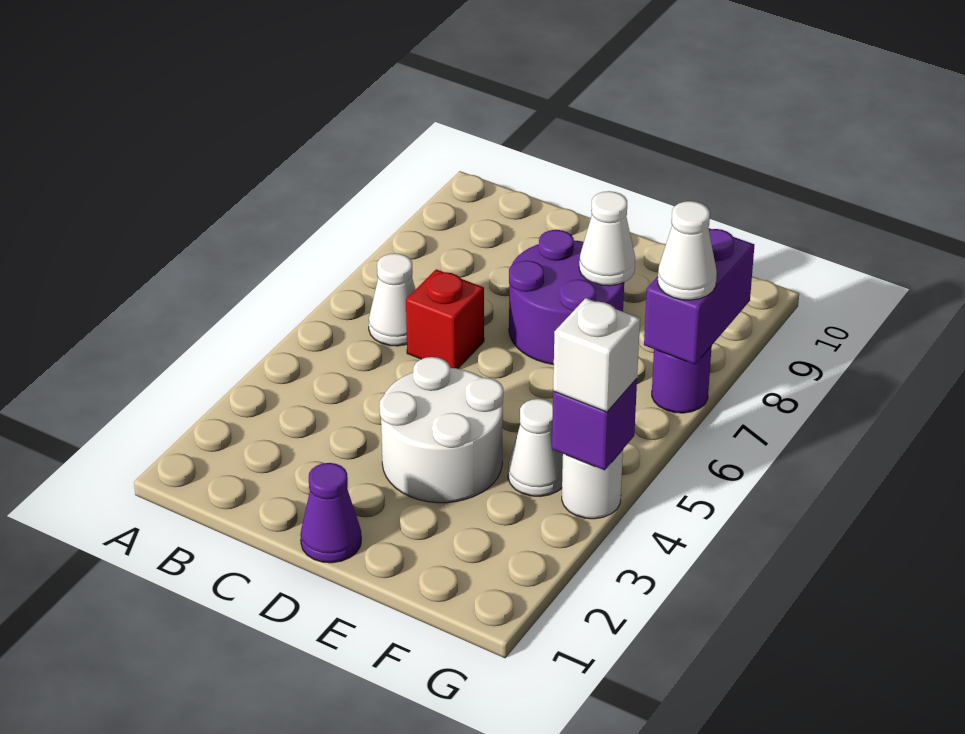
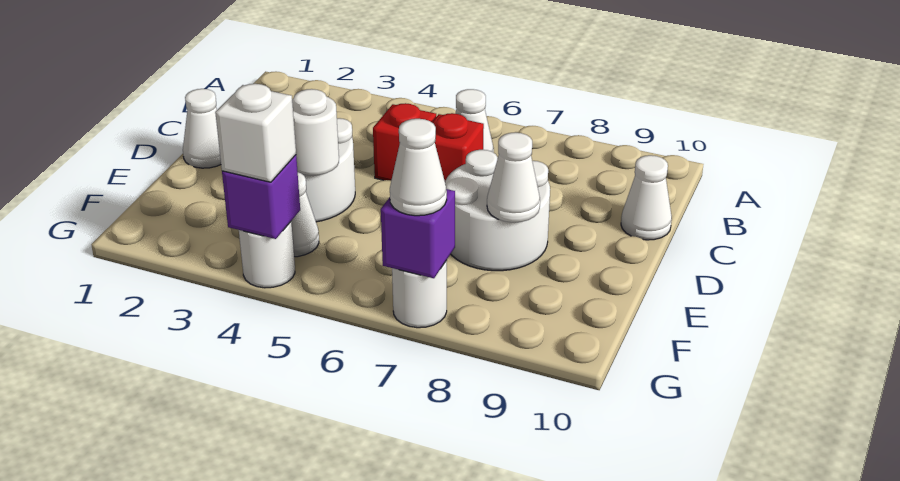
none -> red 1x1 brick [373,103,436,181]
none -> white 1x1 cone [621,155,672,240]
purple 1x1 cone [300,463,361,563] -> white 1x1 cone [183,89,221,168]
purple 2x2 round brick [509,230,624,365] -> white 2x2 round brick [445,150,550,271]
none -> white 1x1 round brick [292,89,339,175]
purple 1x1 round brick [652,346,712,413] -> white 1x1 round brick [392,260,447,328]
purple 1x2 brick [644,228,754,364] -> purple 1x1 brick [381,189,455,278]

